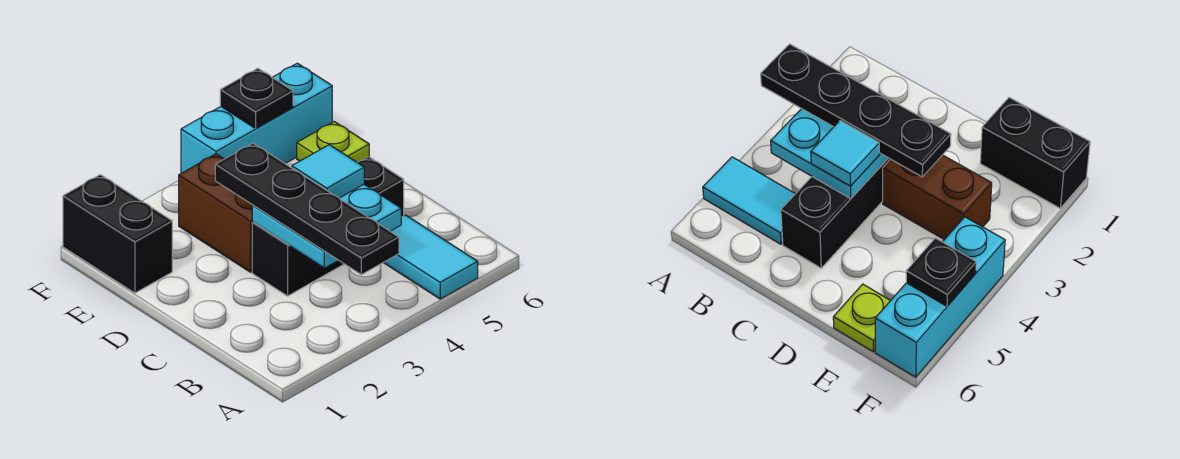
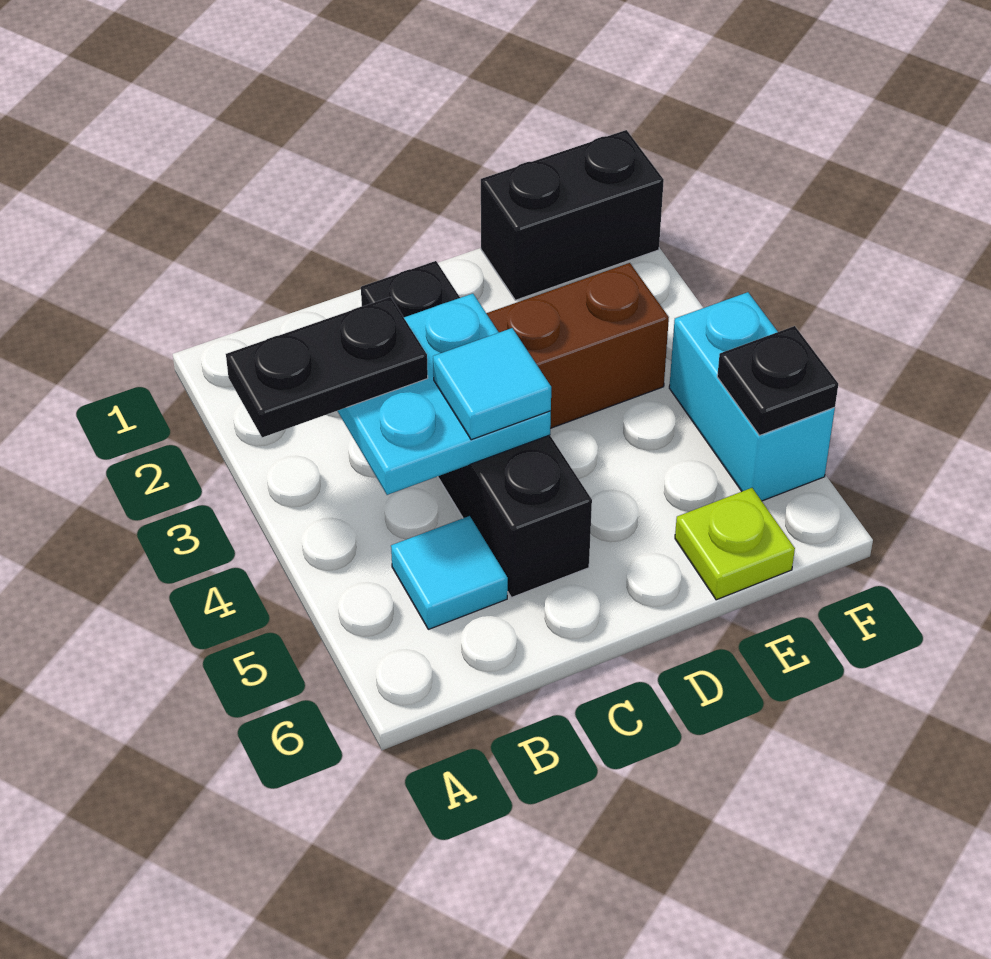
black 1x4 plate [215,143,399,275] -> black 1x2 plate [226,297,428,437]
cyan 1x2 tile [384,215,478,299] -> cyan 1x1 tile [391,516,508,629]
black 1x3 brick [252,157,404,296] -> black 1x4 brick [361,261,592,597]
cyan 1x3 brick [181,63,332,173] -> cyan 1x2 brick [669,292,835,501]

